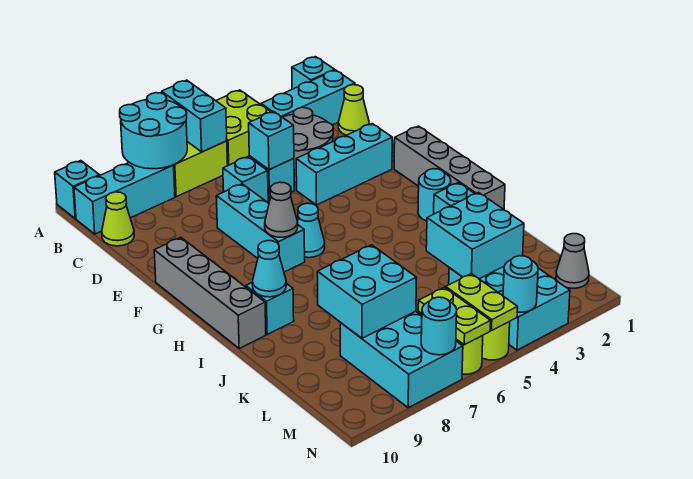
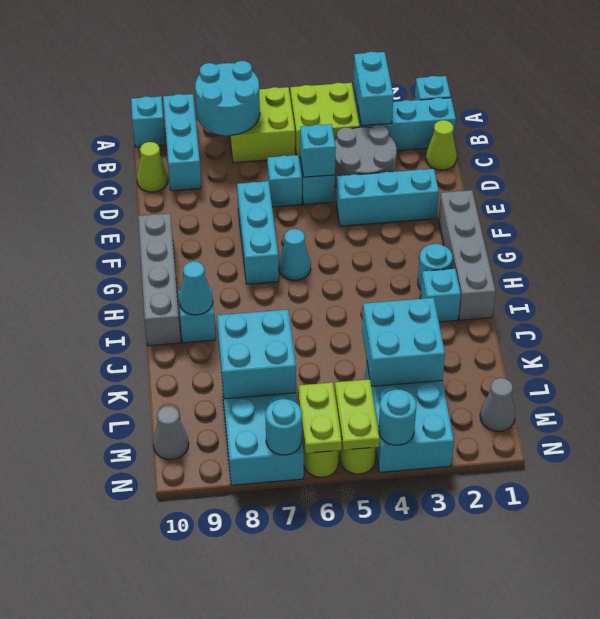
cyan 1x2 brick [162,80,227,152] -> cyan 1x2 brick moved to [353,52,393,126]
cyan 1x3 brick [74,163,175,234] -> cyan 1x3 brick turned to [163,94,201,191]
grey 1x1 cone [265,182,298,237] -> grey 1x1 cone moved to [153,406,189,460]

